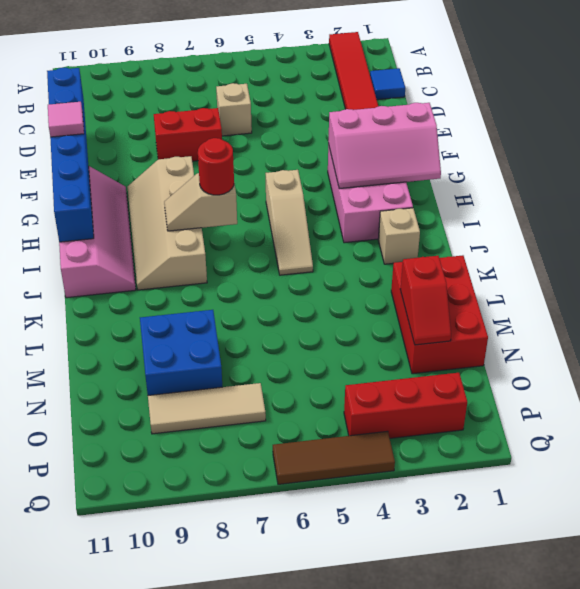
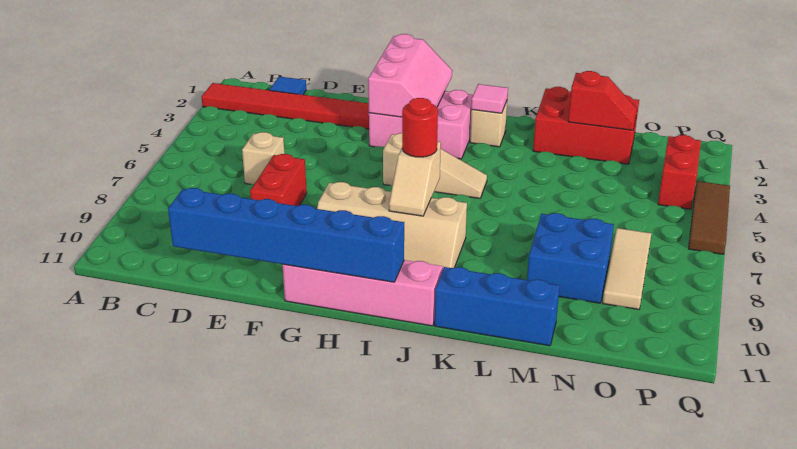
pink 1x1 tile [48,102,84,137] -> pink 1x1 tile moved to [471,84,508,113]
none -> blue 1x3 brick [435,267,560,346]
red 1x3 brick [344,373,467,438] -> red 1x2 brick [658,135,701,209]

